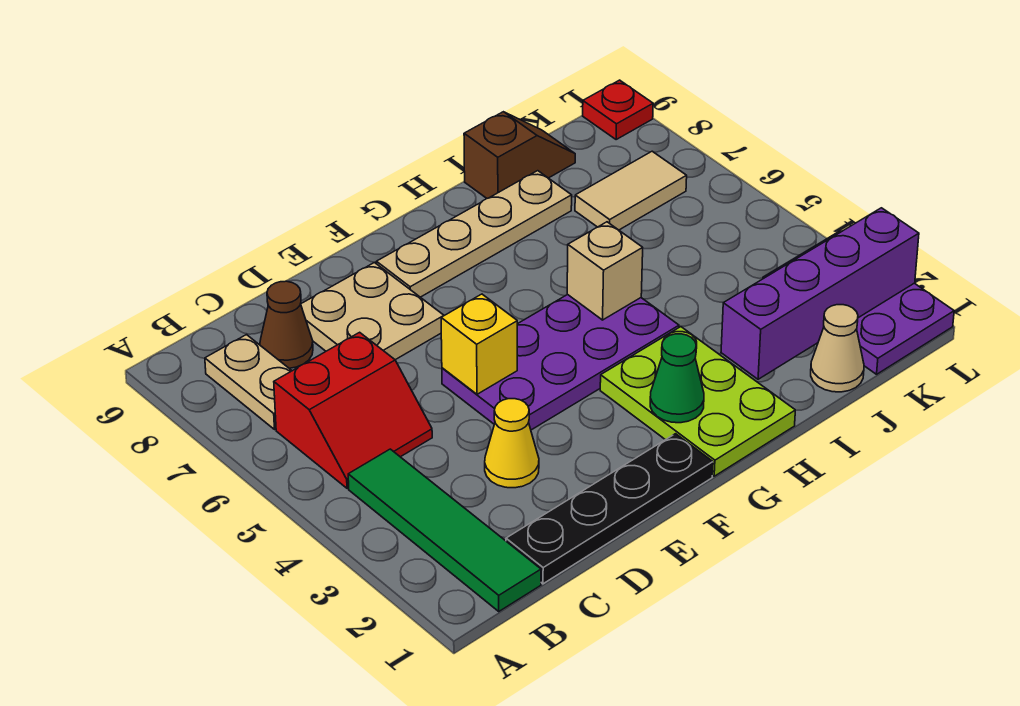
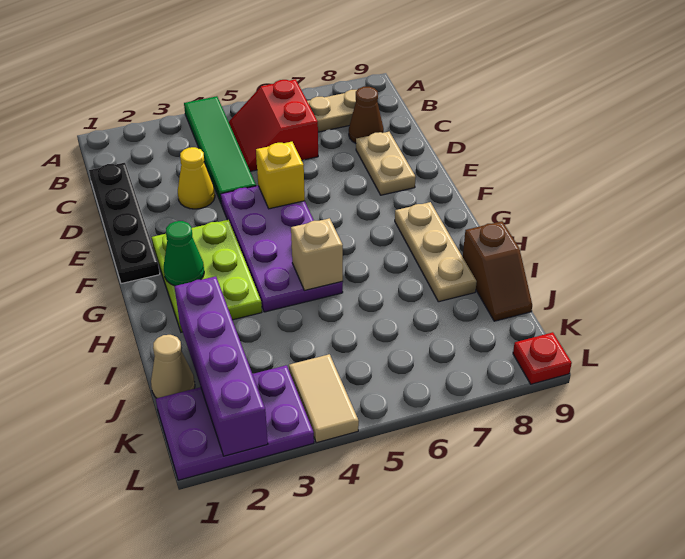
green 1x4 tile [348,449,541,611] -> green 1x4 tile turned to [184,96,256,203]
tan 2x2 plate [301,262,444,360] -> tan 1x2 plate [356,132,416,195]
tan 1x4 plate [376,171,572,297] -> tan 1x3 plate [395,202,477,302]
lime 2x3 plate [600,327,795,476] -> lime 2x3 plate turned to [152,220,262,332]
tan 1x2 tile [575,151,687,230] -> tan 1x2 tile moved to [289,354,359,443]

